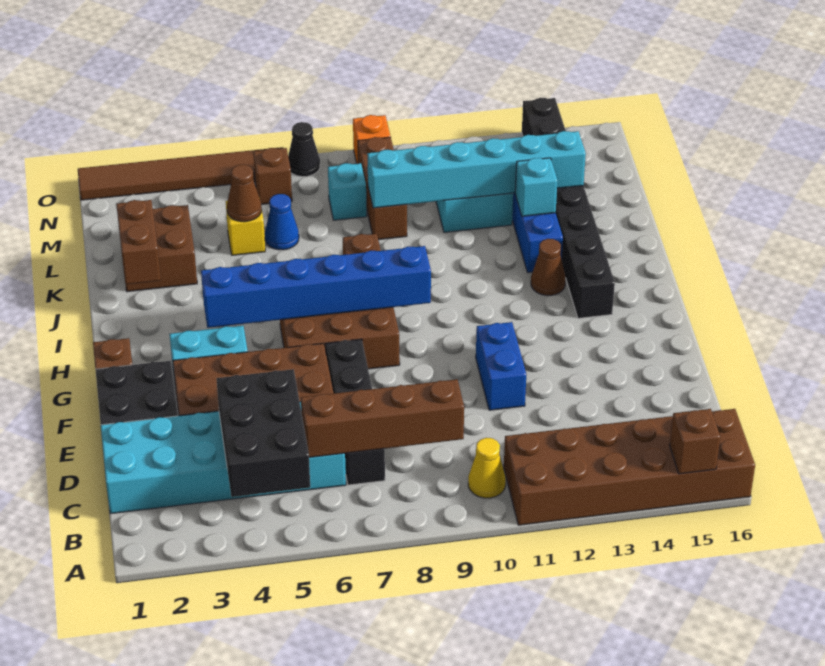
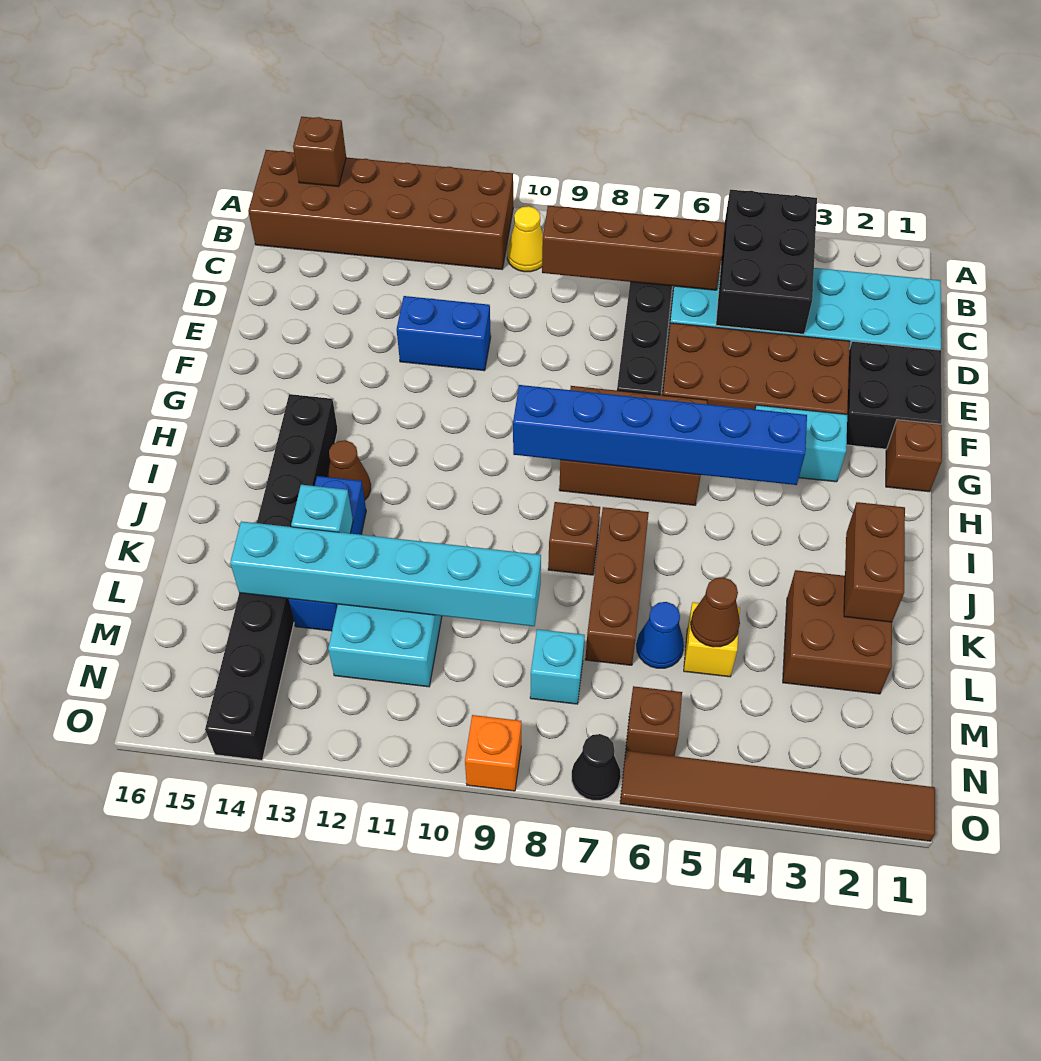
blue 1x2 brick [476,322,526,410] -> blue 1x2 brick turned to [397,296,491,371]
brown 1x3 brick [358,137,407,240] -> brown 1x3 brick moved to [585,507,649,665]

